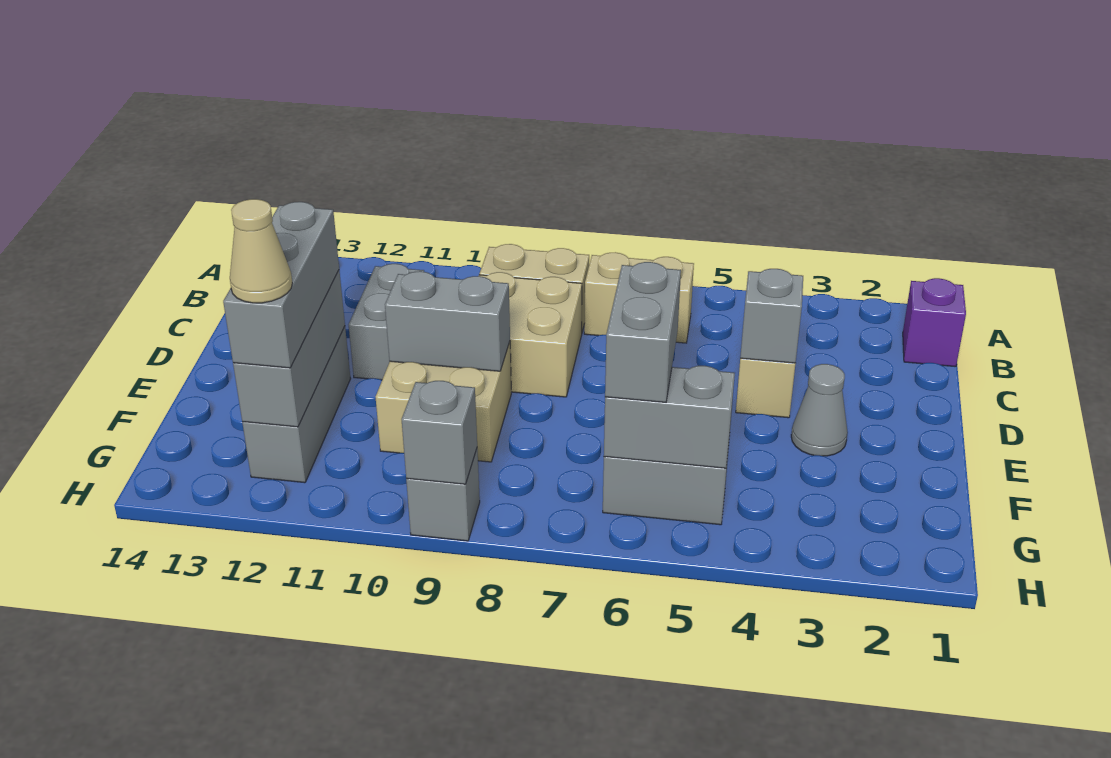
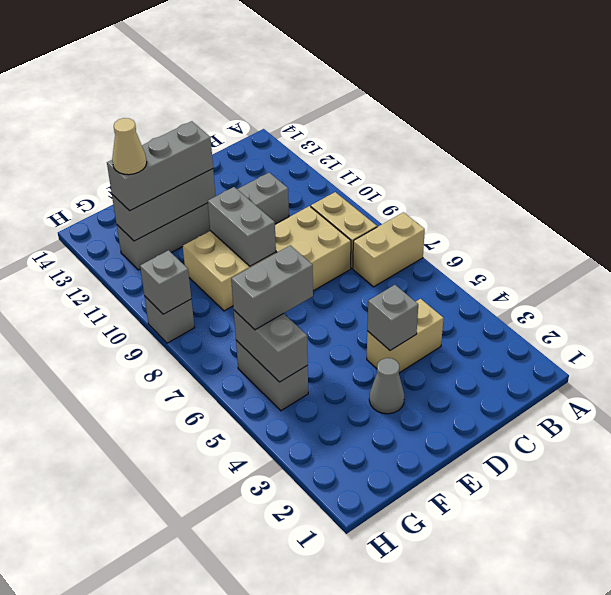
purple 1x1 brick [903,278,966,367] -> none
tan 1x2 brick [584,252,694,343] -> tan 1x2 brick turned to [353,212,425,287]

